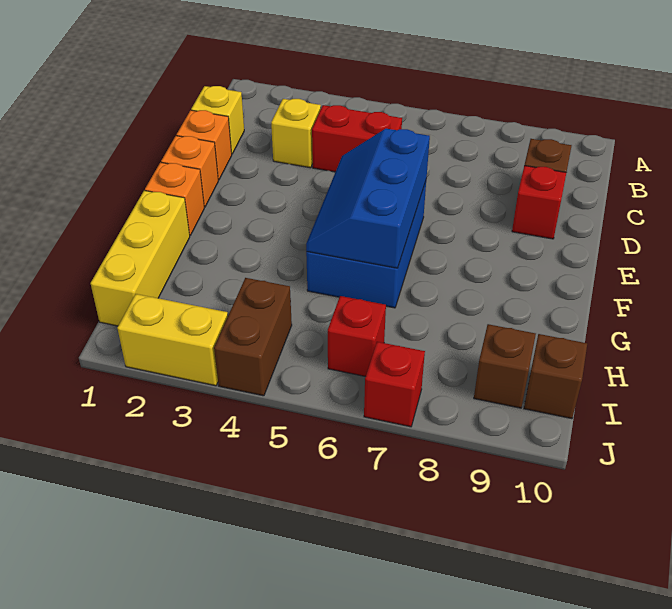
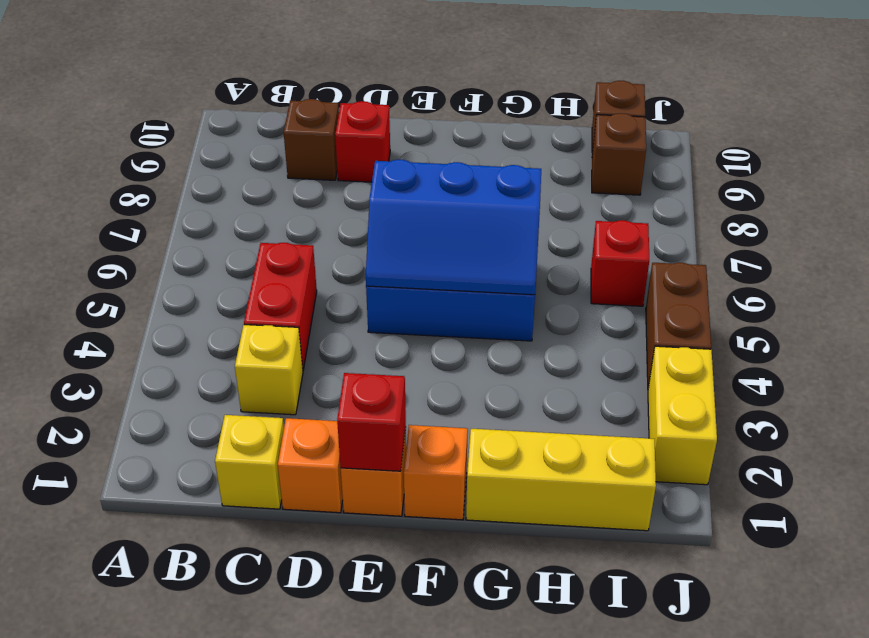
brown 1x2 brick [214,278,292,396] -> brown 1x2 brick turned to [646,262,711,388]
red 1x1 brick [364,342,425,427] -> red 1x1 brick moved to [337,373,406,471]

